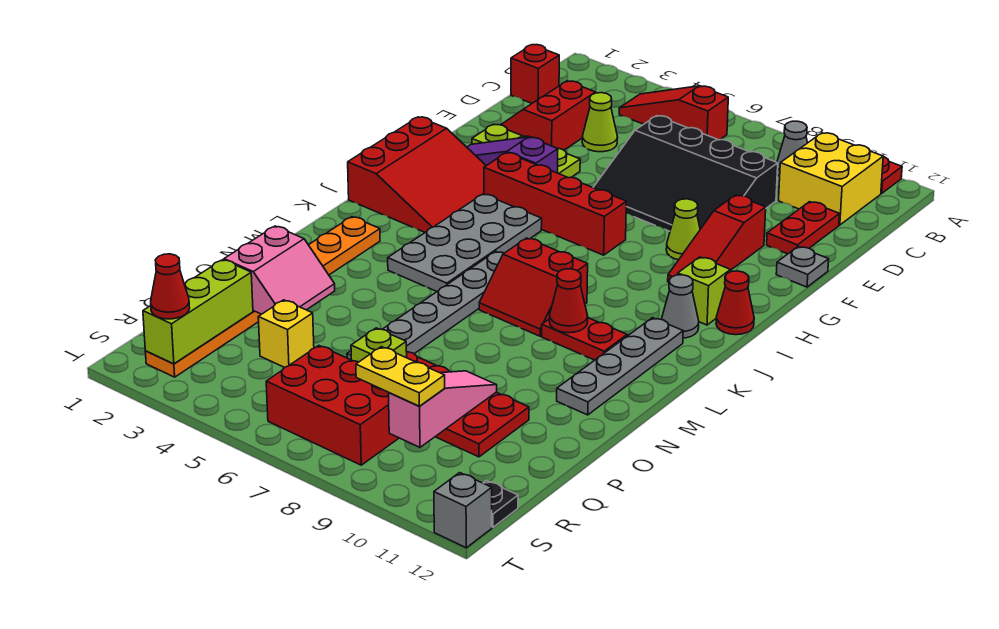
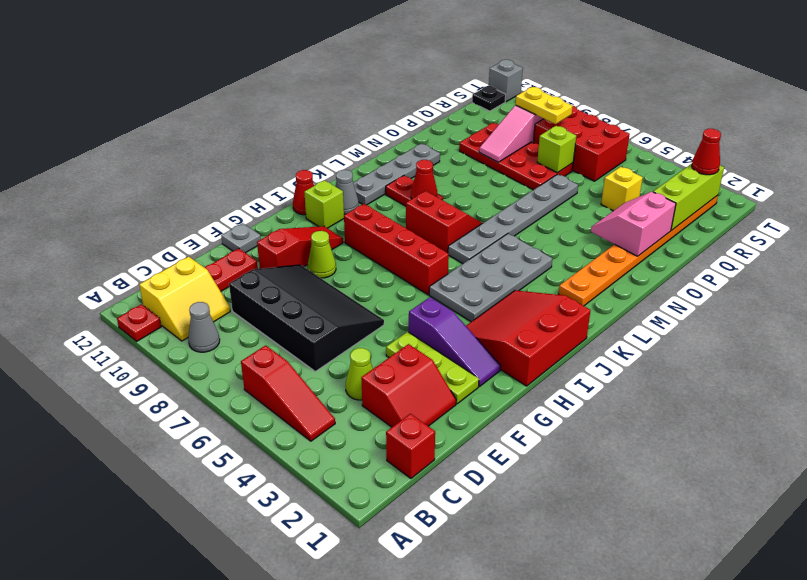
yellow 2x2 brick [779,133,883,225] -> yellow 2x2 slope [139,257,230,341]
red 1x4 brick [484,153,626,255] -> red 1x4 brick moved to [344,204,449,295]

